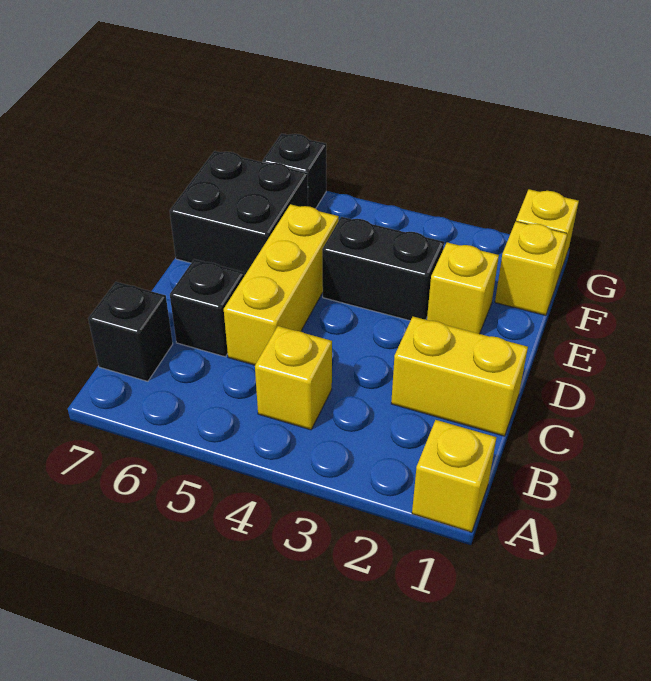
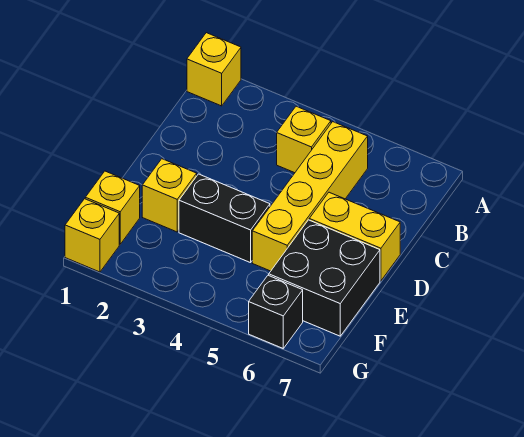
black 1x1 brick [88,282,173,381] -> none
yellow 1x2 brick [391,317,528,436] -> yellow 1x2 brick moved to [309,192,400,281]
yellow 1x3 brick [224,204,339,365] -> yellow 1x4 brick [252,122,368,271]
black 1x1 brick [170,259,244,357] -> none

